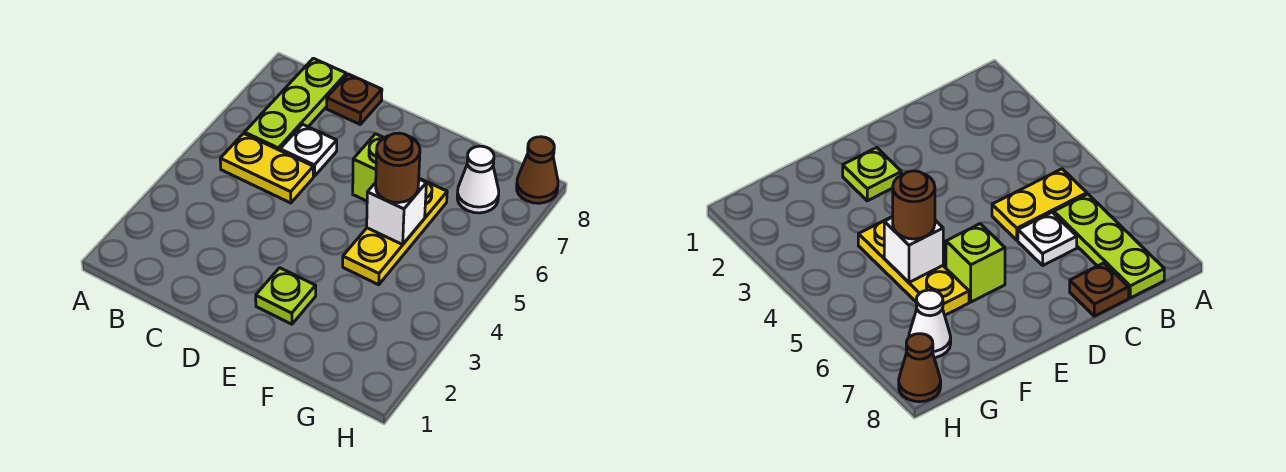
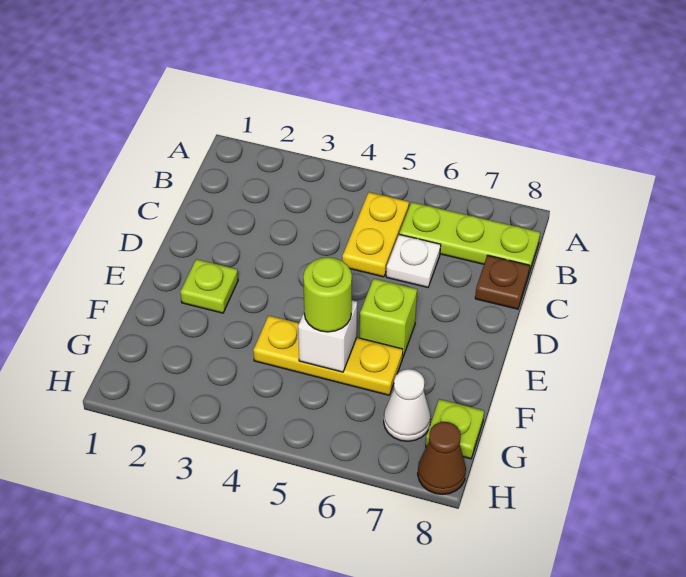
brown 1x1 round brick [376,133,420,203] -> lime 1x1 round brick [303,257,352,332]
none -> lime 1x1 plate [426,399,484,459]

